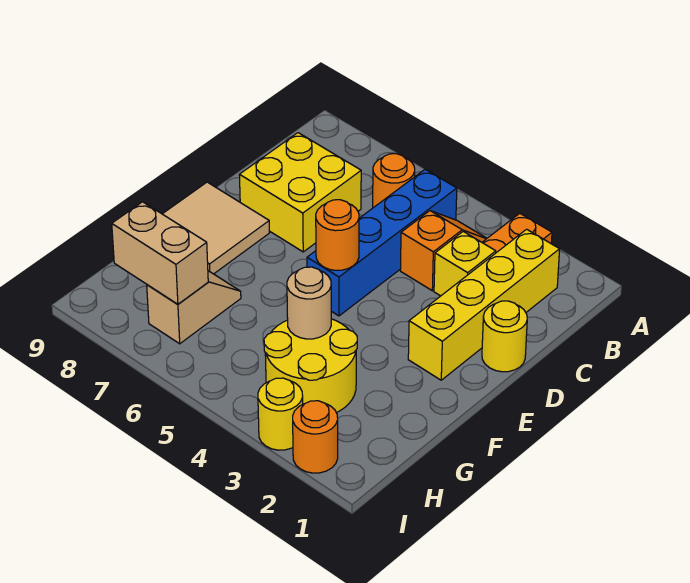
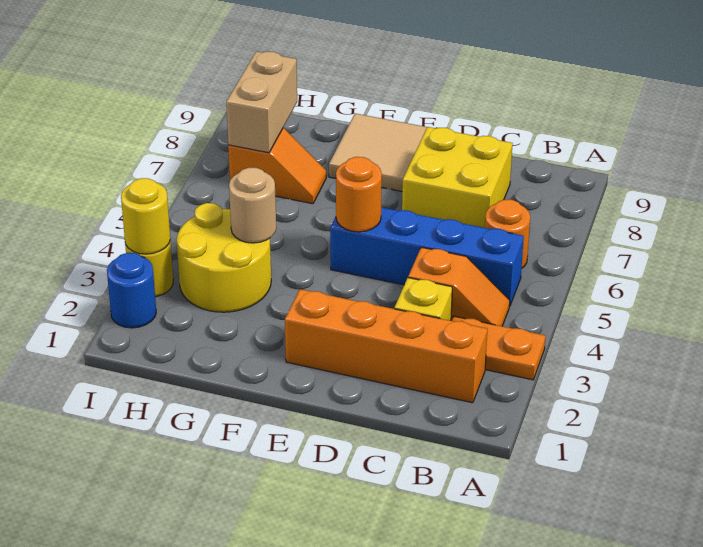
yellow 1x4 brick [408,229,560,380] -> orange 1x4 brick [285,289,487,403]
yellow 1x1 round brick [482,301,527,372] -> yellow 1x1 round brick moved to [121,178,170,254]
tan 1x2 slope [147,271,241,344] -> orange 1x2 slope [228,128,326,204]
orange 1x1 round brick [293,401,338,473] -> blue 1x1 round brick [107,253,156,328]

